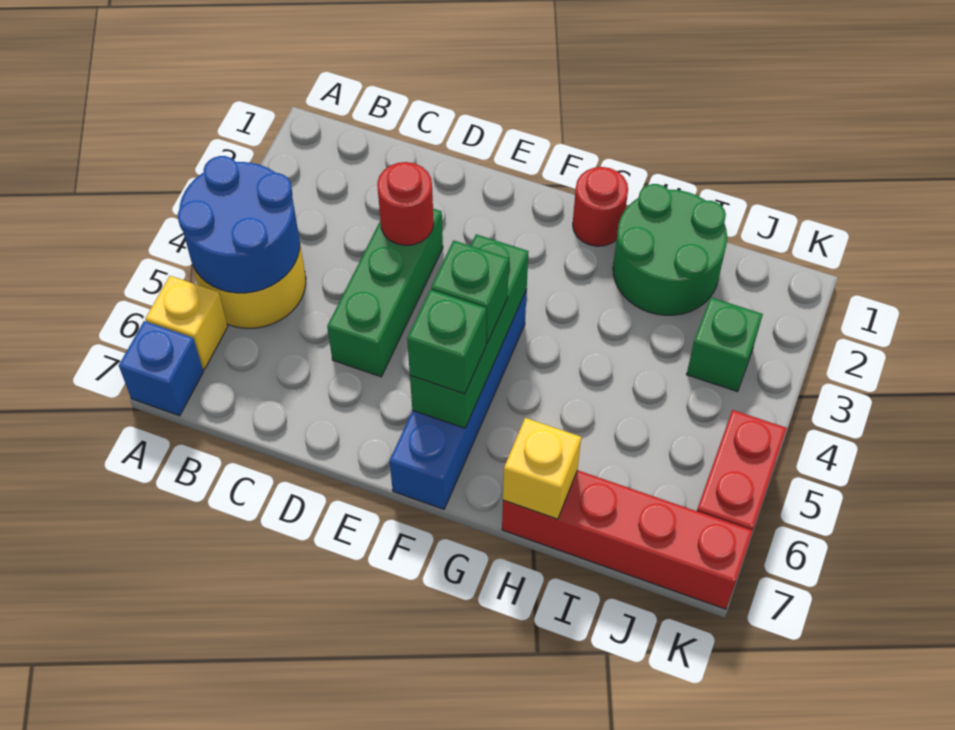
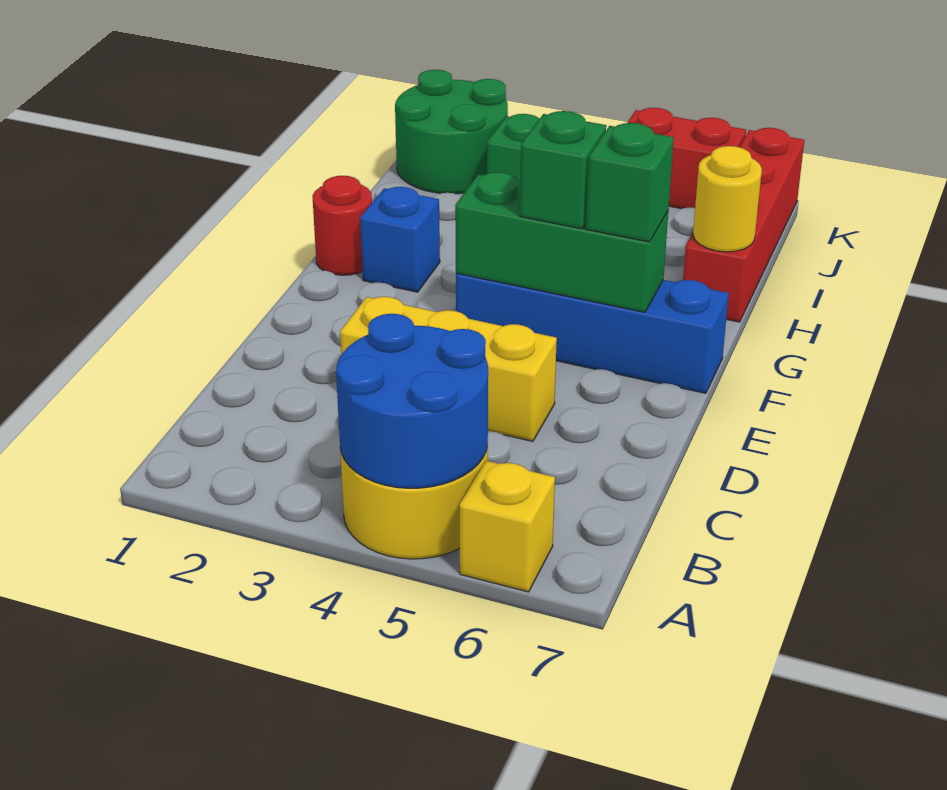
blue 1x1 brick [119,321,203,416] -> blue 1x1 brick moved to [360,187,440,292]
green 1x3 brick [327,209,443,377] -> yellow 1x3 brick [340,297,557,442]
red 1x1 round brick [377,162,434,245] -> none
green 2x2 round brick [613,184,727,315] -> green 2x2 round brick moved to [395,70,508,194]
yellow 1x1 brick [503,418,581,519] -> yellow 1x1 round brick [693,146,762,252]

